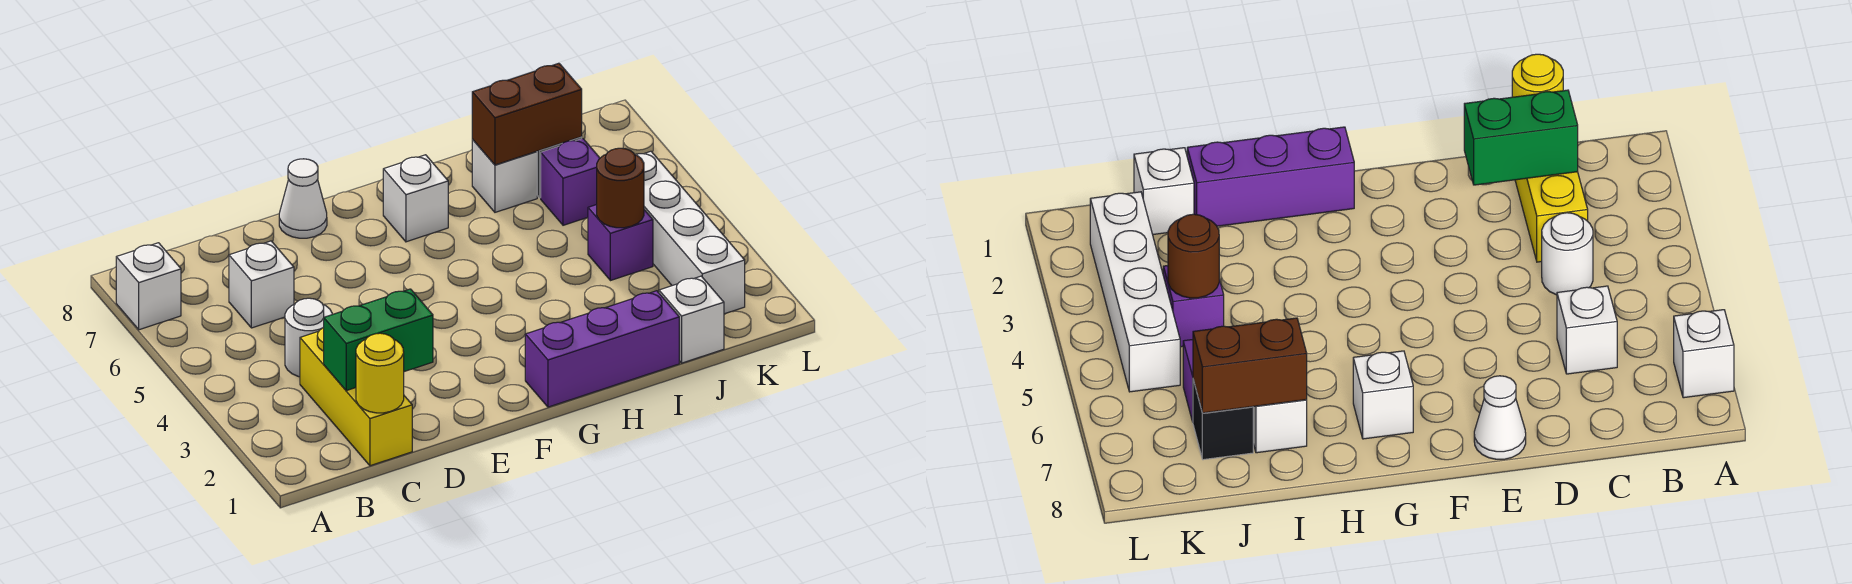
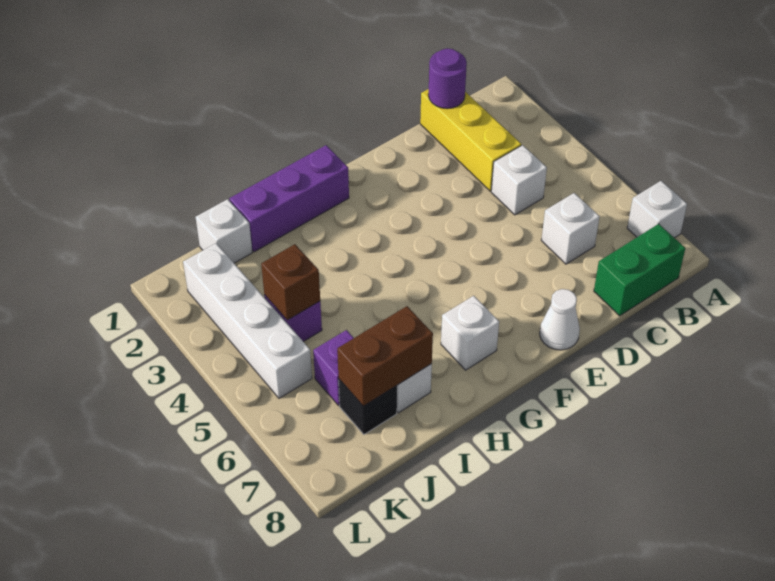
yellow 1x1 round brick [356,333,404,413] -> purple 1x1 round brick [428,48,467,109]
green 1x2 brick [324,289,433,391] -> green 1x2 brick moved to [594,224,685,316]
white 1x1 round brick [285,298,332,377] -> white 1x1 brick [491,145,547,215]
brown 1x1 round brick [597,148,644,228] -> brown 1x1 brick [261,244,320,320]

